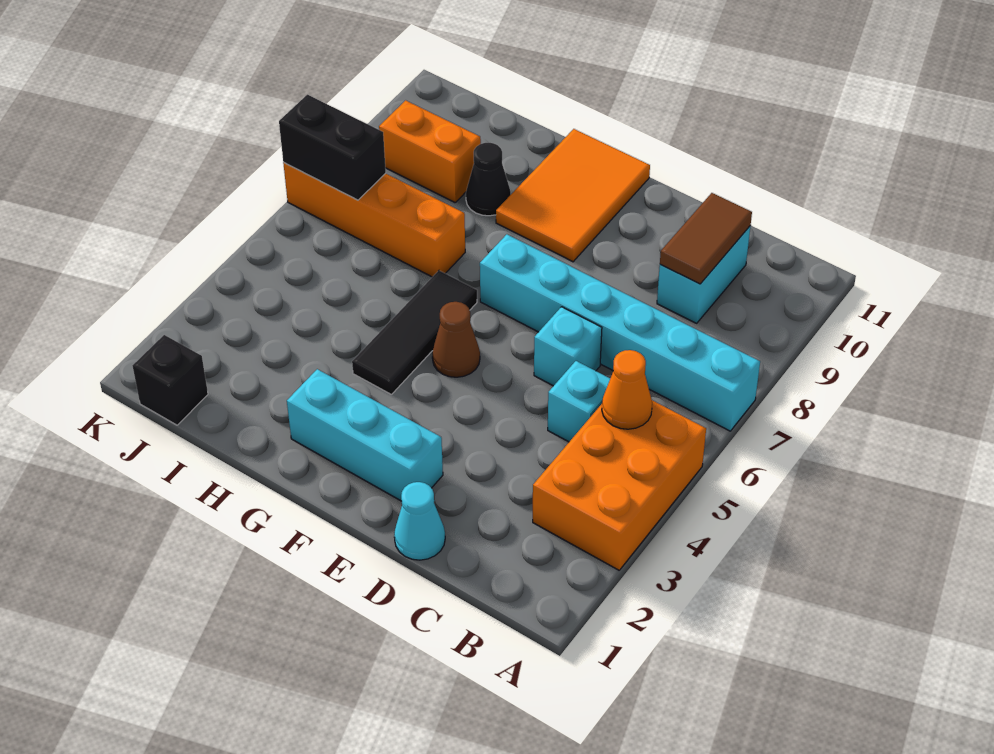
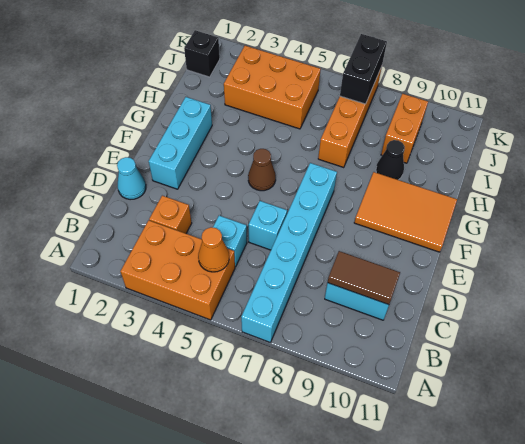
none -> orange 1x1 brick [149,196,192,233]
black 1x3 tile [352,271,477,394] -> none
none -> orange 2x3 brick [224,46,321,129]

